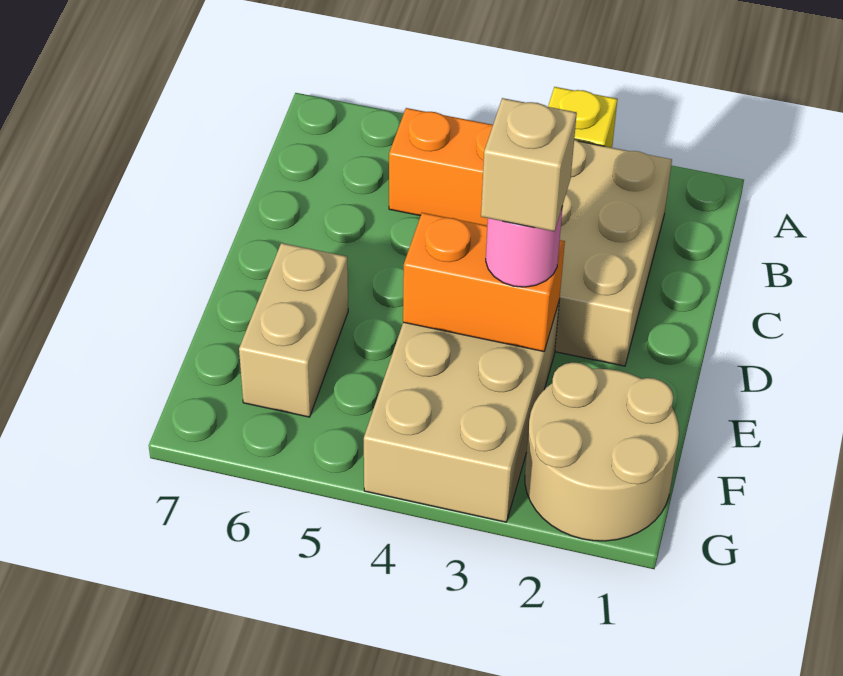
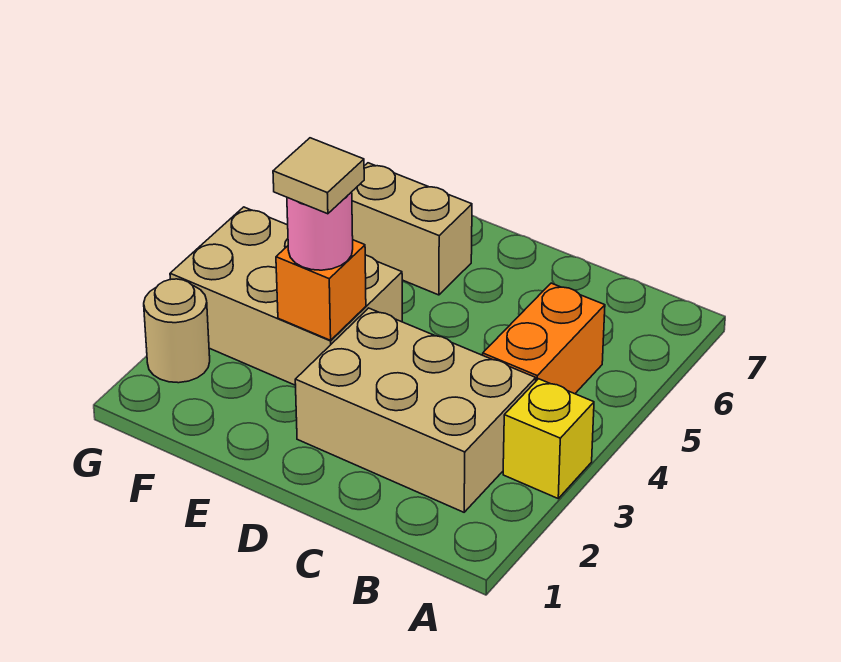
orange 1x2 brick [403,213,565,352] -> orange 1x1 brick [276,240,366,340]
tan 1x1 brick [481,98,577,232] -> tan 1x1 tile [273,138,364,214]
tan 2x2 round brick [525,362,679,541] -> tan 1x1 round brick [144,279,210,383]

